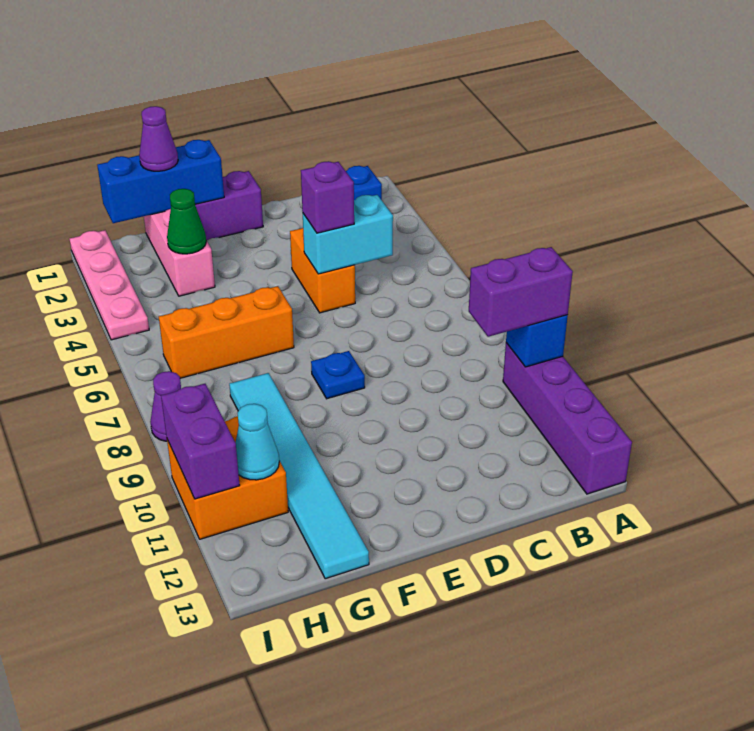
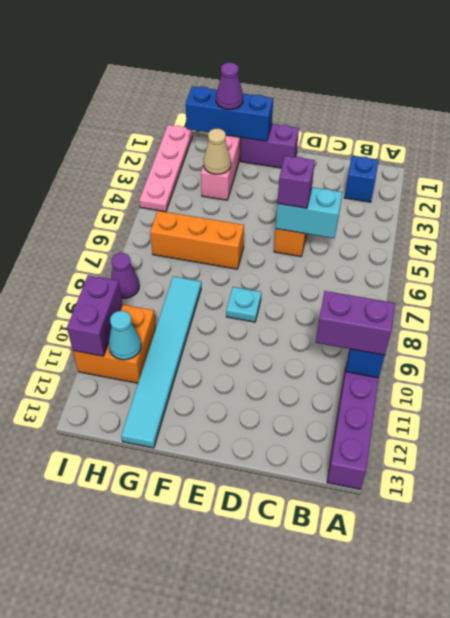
blue 1x1 plate [311,351,365,399] -> cyan 1x1 plate [226,287,261,322]
green 1x1 cone [167,189,206,254] -> tan 1x1 cone [204,129,231,174]

